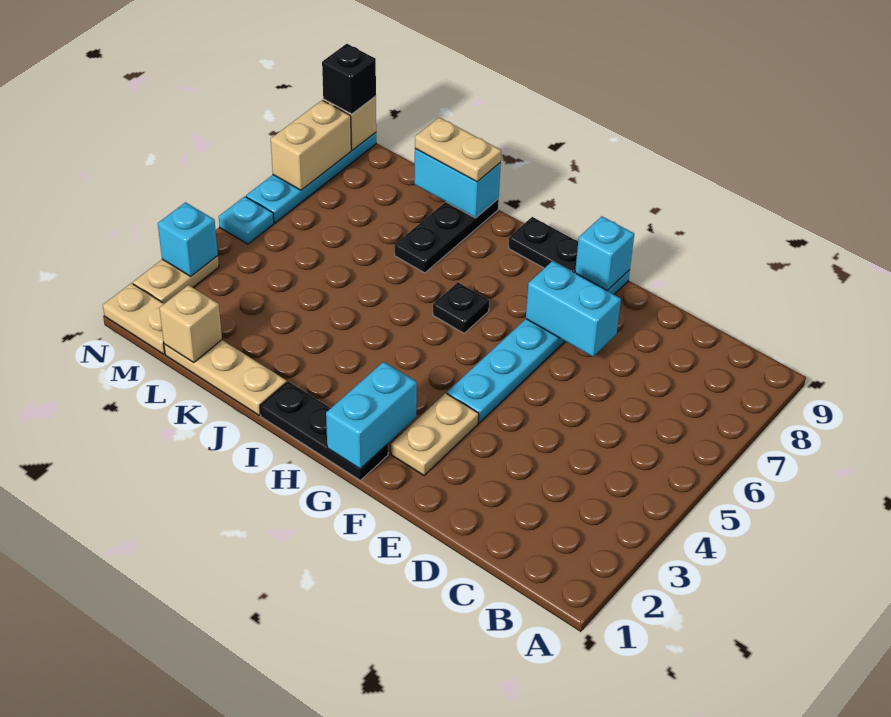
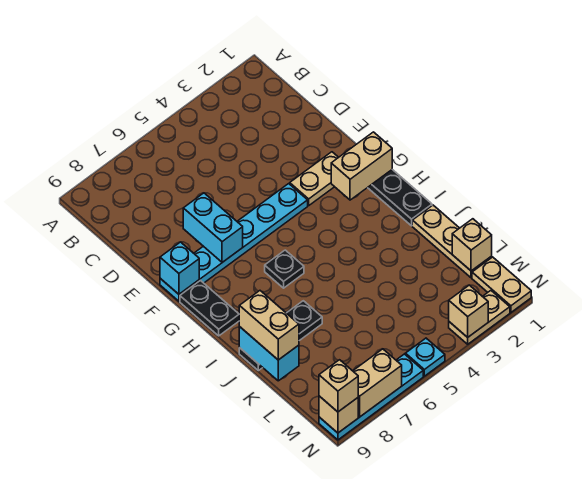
cyan 1x2 brick [326,362,417,469] -> tan 1x2 brick [331,132,392,200]
tan 1x2 plate [415,117,501,182] -> tan 1x2 brick [239,291,299,360]
cyan 1x1 brick [158,202,218,276] -> tan 1x1 brick [449,285,488,337]
black 1x1 brick [322,44,376,114] -> tan 1x1 brick [319,360,358,412]

